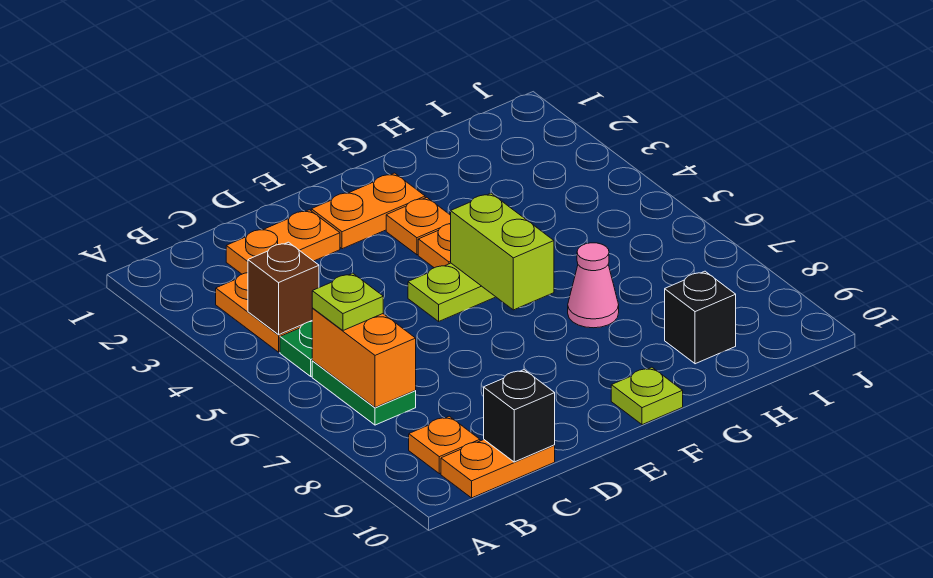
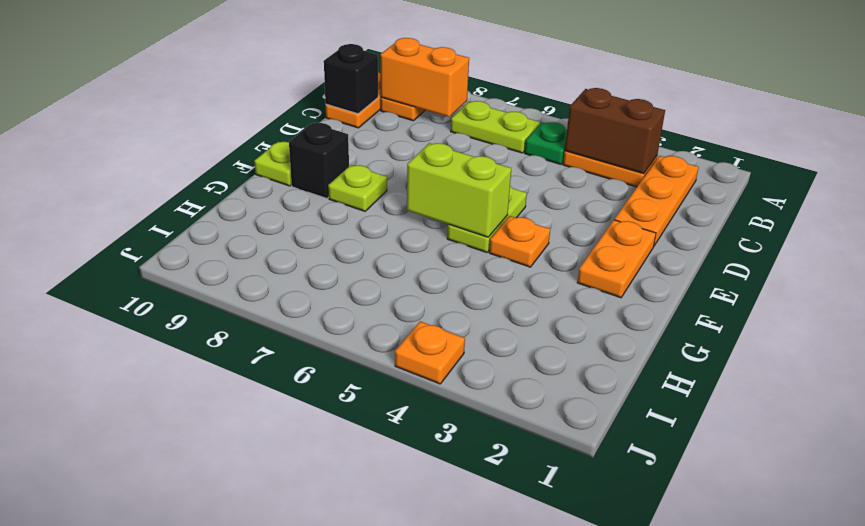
brown 1x1 brick [248,242,319,335] -> brown 1x2 brick [565,88,665,174]
green 1x2 plate [312,361,416,425] -> lime 1x2 plate [451,101,540,153]
orange 1x2 brick [312,308,416,408] -> orange 1x2 brick moved to [380,38,469,117]
lime 1x1 plate [312,273,383,330] -> lime 1x1 plate moved to [328,165,387,211]
orange 1x2 plate [226,210,340,274] -> orange 1x3 plate [614,156,699,246]
orange 1x1 plate [386,197,451,255] -> orange 1x1 plate moved to [395,321,465,384]
pink 1x1 cone [568,243,619,328] -> none
black 1x1 brick [665,271,736,364] -> black 1x1 brick moved to [289,123,349,199]

